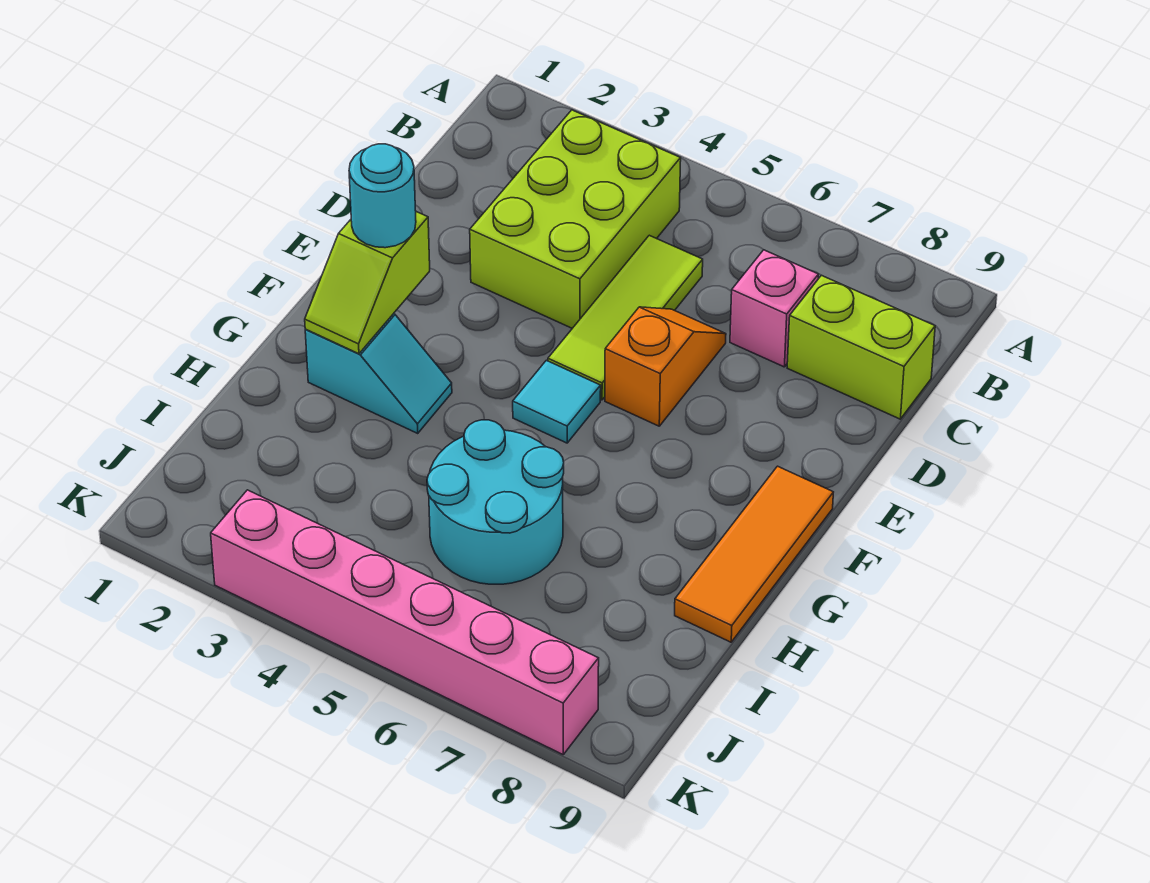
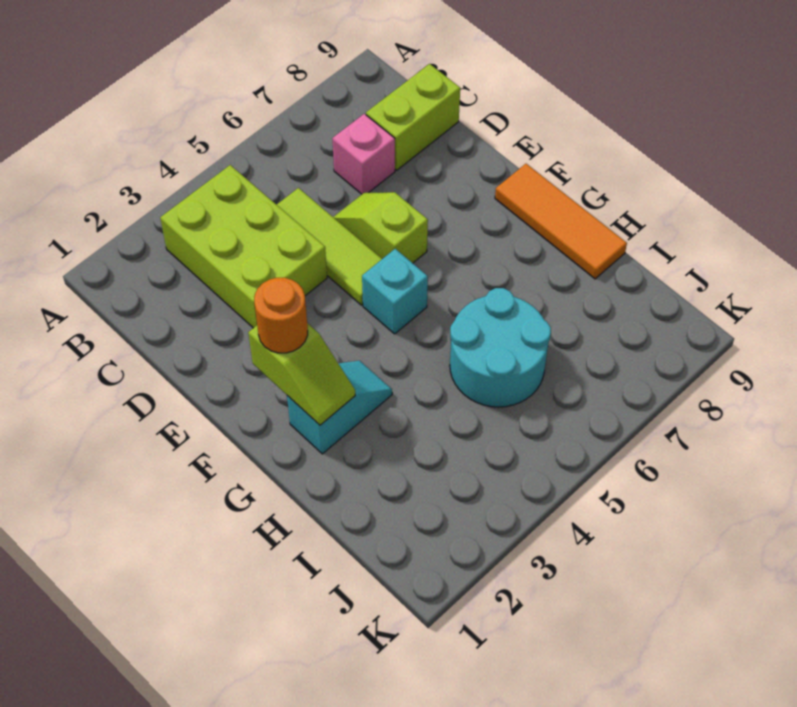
orange 1x2 slope [605,307,726,426] -> lime 1x2 slope [333,192,428,263]
cyan 1x1 round brick [349,144,416,248] -> orange 1x1 round brick [254,278,308,353]
cyan 1x1 tile [513,360,601,443] -> cyan 1x1 brick [362,249,428,334]
pink 1x6 brick [211,490,599,754] -> none

